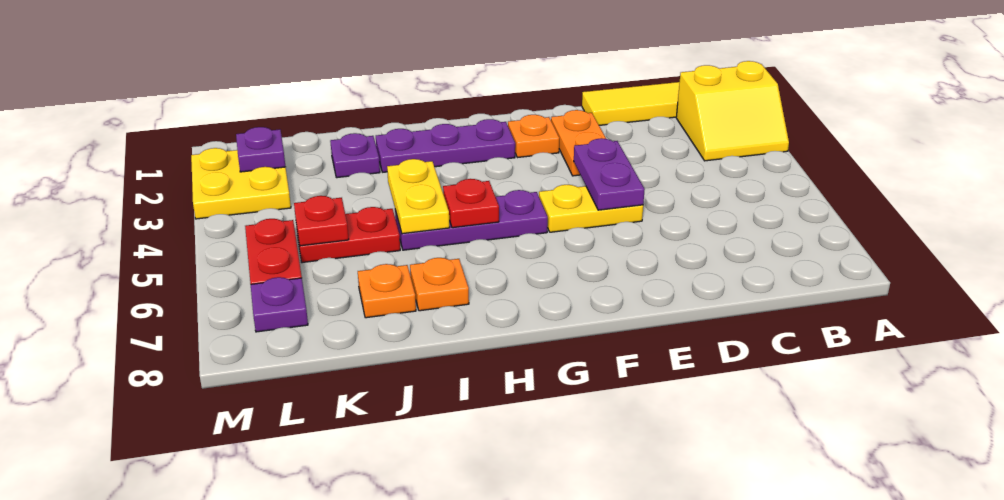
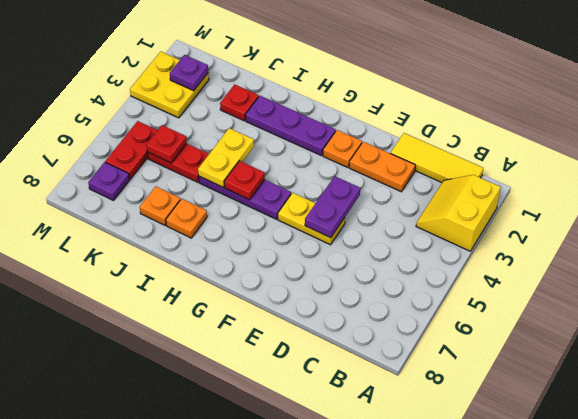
yellow 2x2 slope [676,61,789,161] -> yellow 2x2 slope turned to [416,175,501,251]
orange 1x2 plate [551,110,606,176] -> orange 1x2 plate turned to [349,142,415,192]
purple 1x1 plate [330,133,380,178] -> red 1x1 plate [220,84,259,121]

